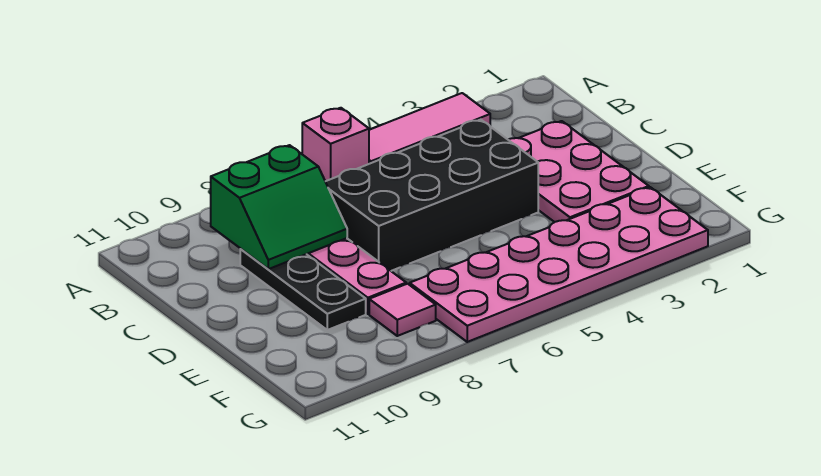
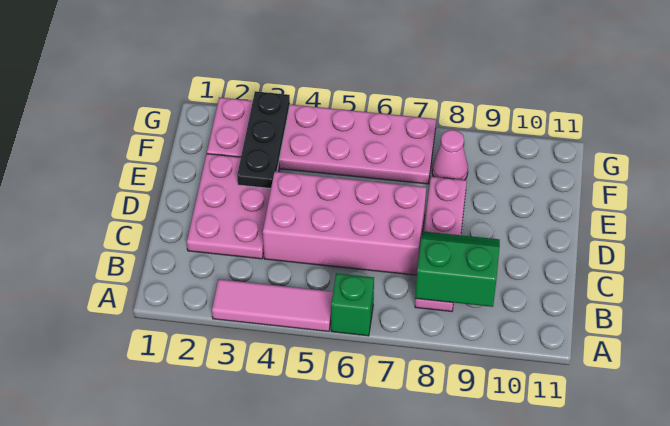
pink 1x1 brick [302,108,369,181] -> green 1x1 brick [331,273,374,336]
black 2x4 brick [326,120,538,271] -> pink 2x4 brick [263,172,426,275]
black 1x3 plate [240,249,366,330] -> black 1x3 plate moved to [237,91,290,188]
pink 1x1 tile [369,284,436,336] -> pink 1x1 cone [432,130,468,180]

